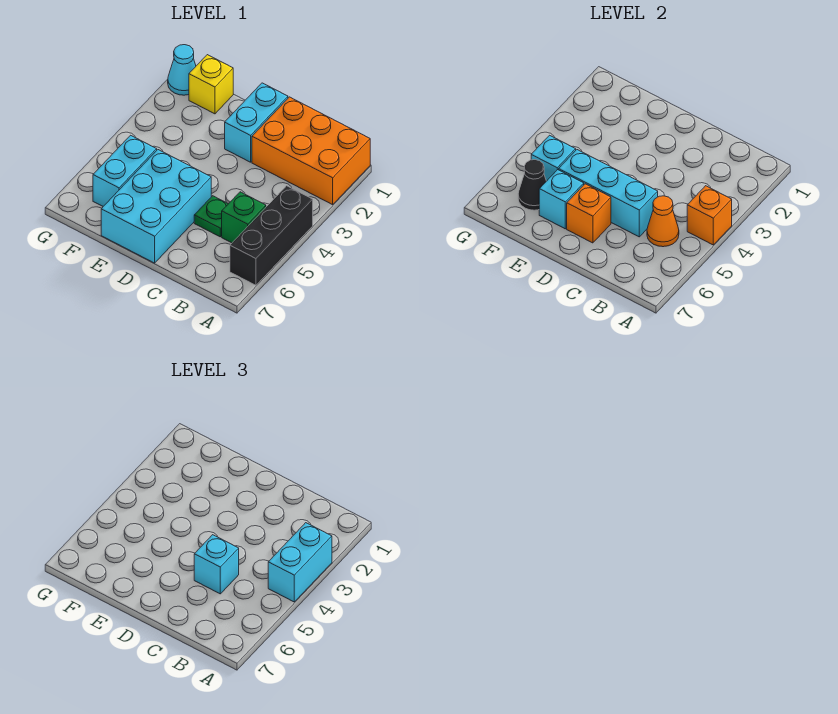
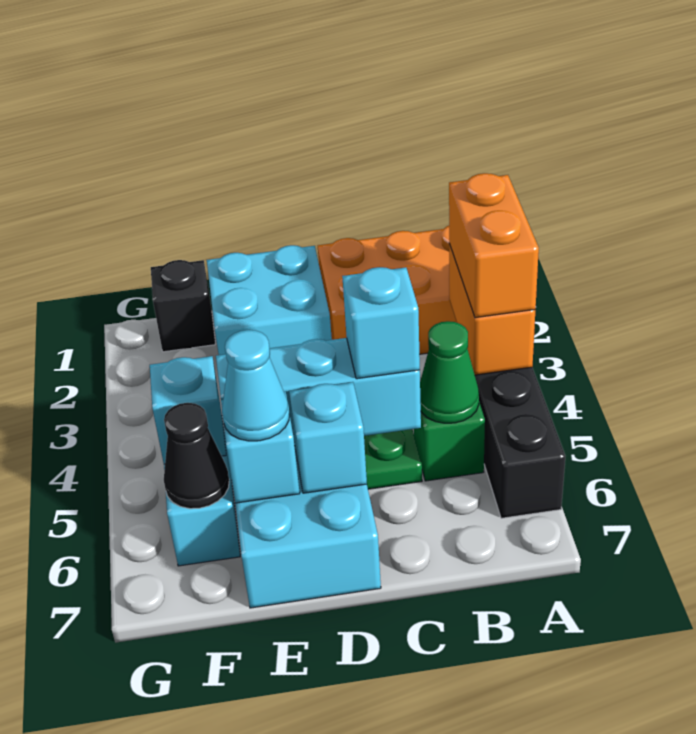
cyan 1x2 brick [268,523,332,602] -> orange 1x2 brick [449,173,539,318]
orange 1x1 brick [687,186,732,245] -> orange 1x2 brick [449,244,535,375]
orange 1x1 cone [647,196,679,247] -> green 1x1 cone [420,321,479,423]
cyan 1x2 brick [225,83,288,162] -> cyan 2x2 brick [207,245,332,355]
orange 1x1 brick [567,184,611,243] -> cyan 1x1 brick [289,382,367,493]
yellow 1x1 brick [189,55,233,114] -> black 1x1 brick [151,260,215,352]
cyan 1x1 cone [168,45,196,95] -> cyan 1x1 cone moved to [222,330,289,441]

